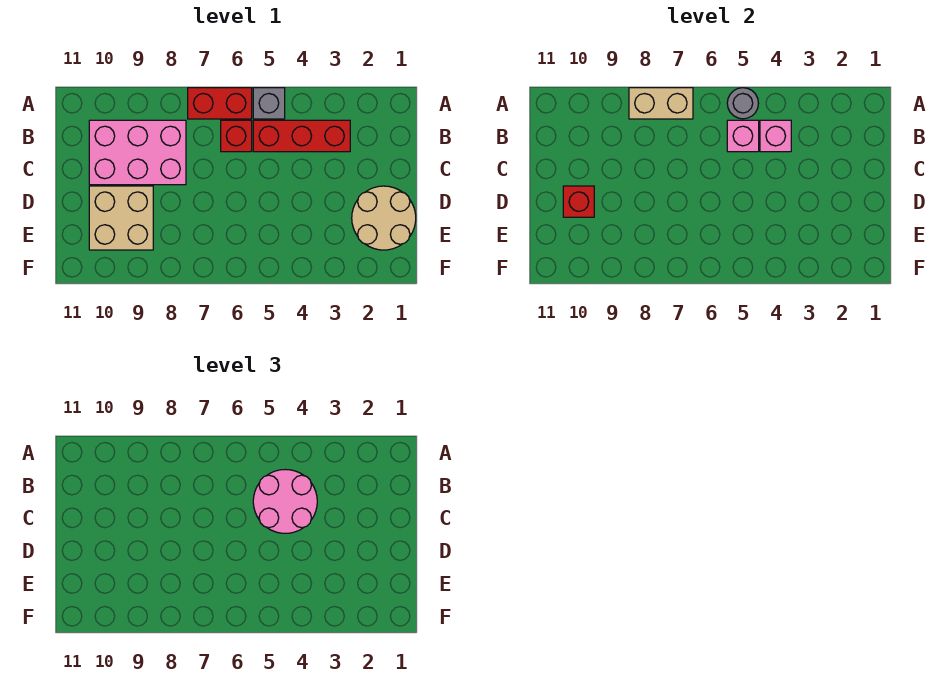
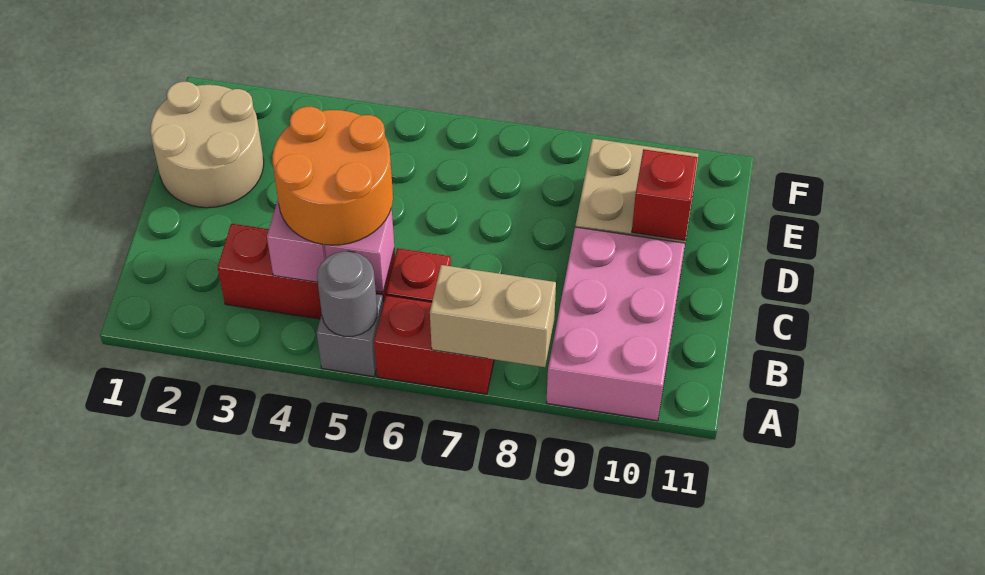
pink 2x2 round brick [253,469,317,533] -> orange 2x2 round brick [272,107,393,245]
pink 2x3 brick [89,120,186,185] -> pink 2x3 brick turned to [546,227,685,421]

